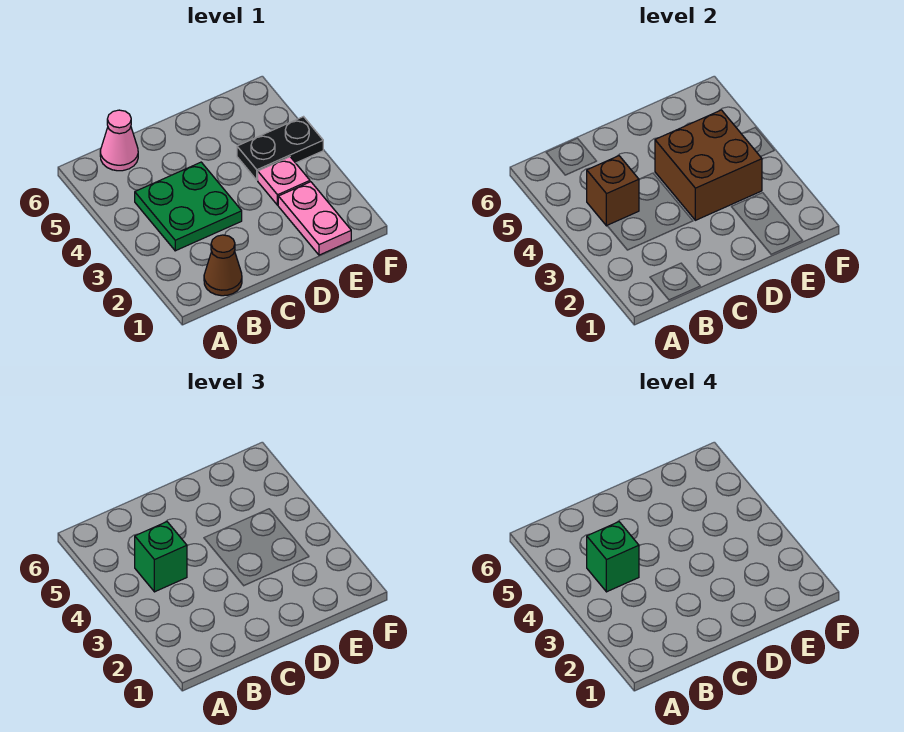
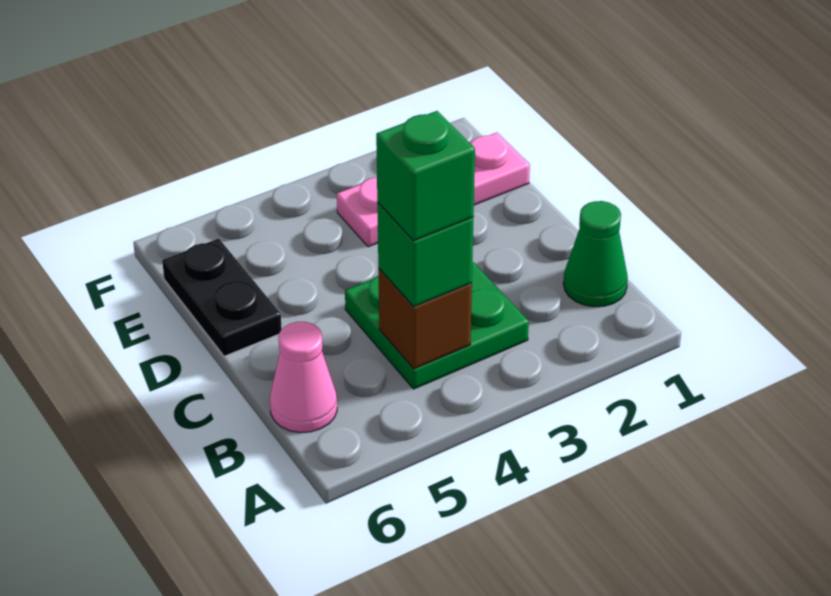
brown 1x1 cone [204,235,242,296] -> green 1x1 cone [563,201,628,307]
brown 2x2 brick [655,110,762,220] -> none
black 1x2 plate [237,117,323,180] -> black 1x2 plate moved to [162,239,282,356]

